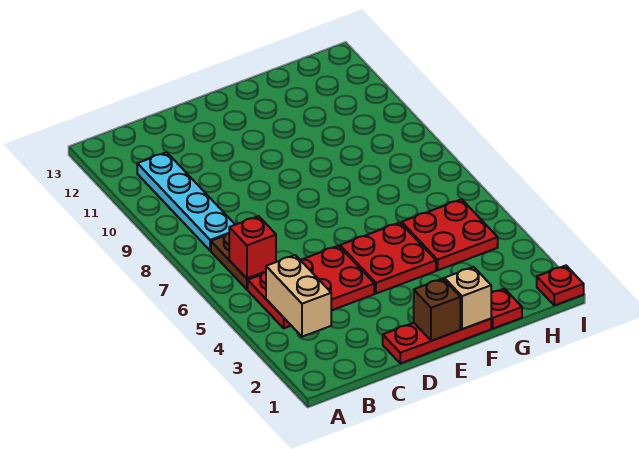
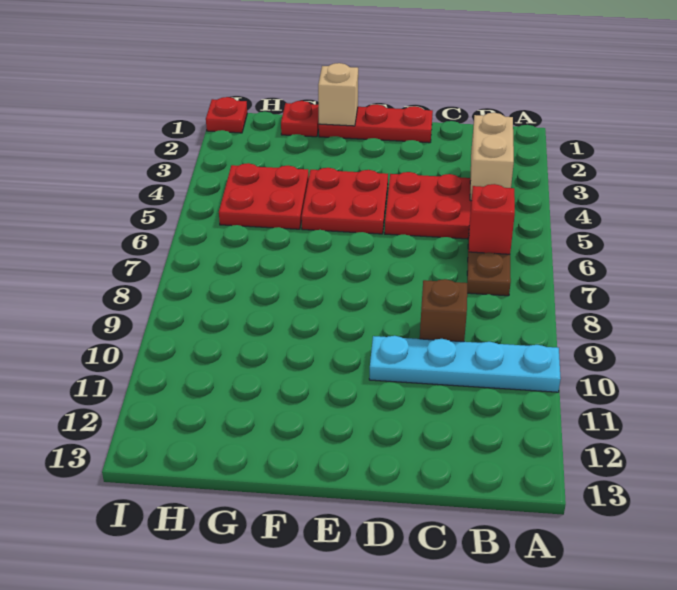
cyan 1x4 plate [137,152,235,251] -> cyan 1x4 plate turned to [369,336,561,392]
brown 1x1 brick [414,279,460,341] -> brown 1x1 brick moved to [420,279,468,342]

